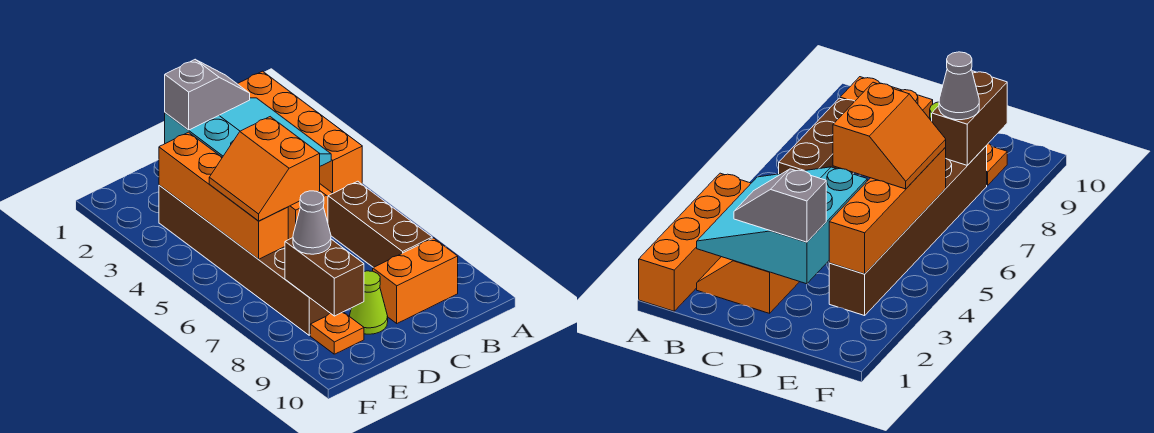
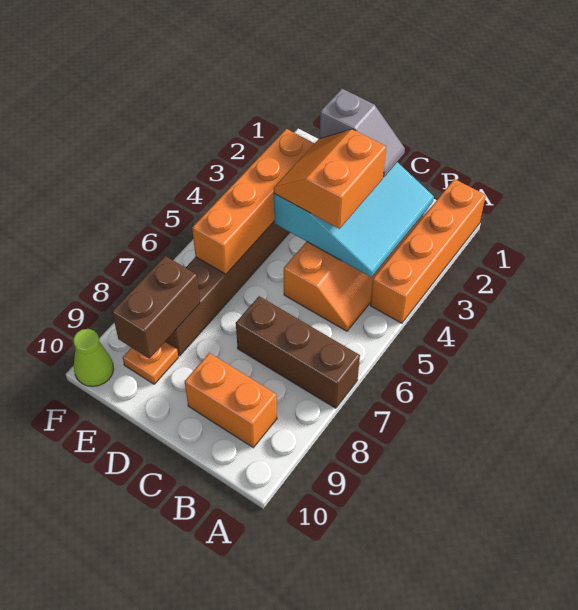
brown 1x3 brick [328,181,432,268] -> brown 1x3 brick turned to [236,296,360,408]
orange 2x2 slope [209,117,320,221] -> orange 2x2 slope moved to [274,129,386,229]
lime 1x1 cone [350,271,388,334] -> lime 1x1 cone moved to [73,329,114,387]
grey 1x1 cone [293,191,331,254] -> none

